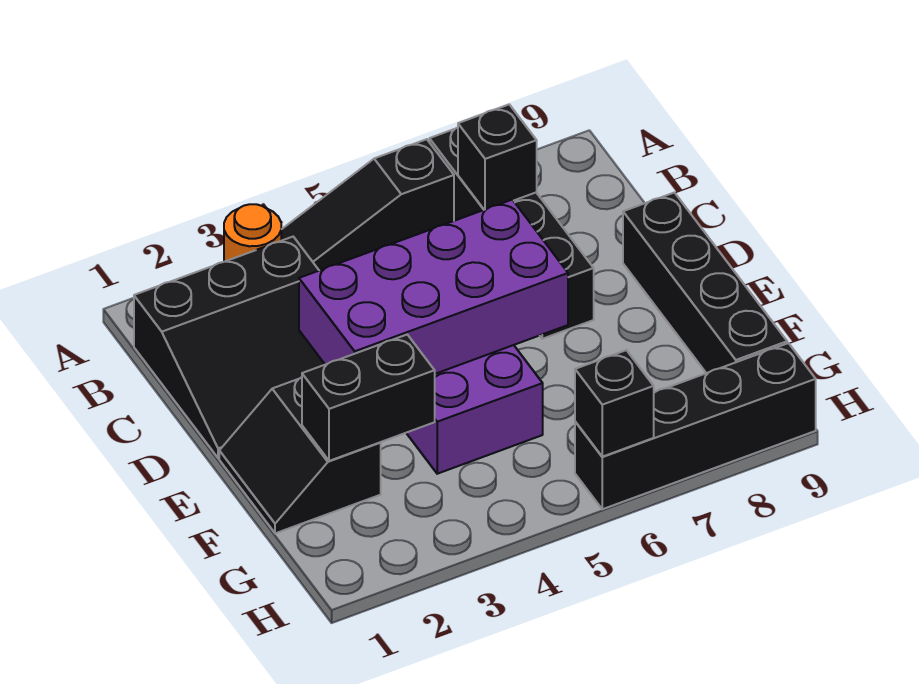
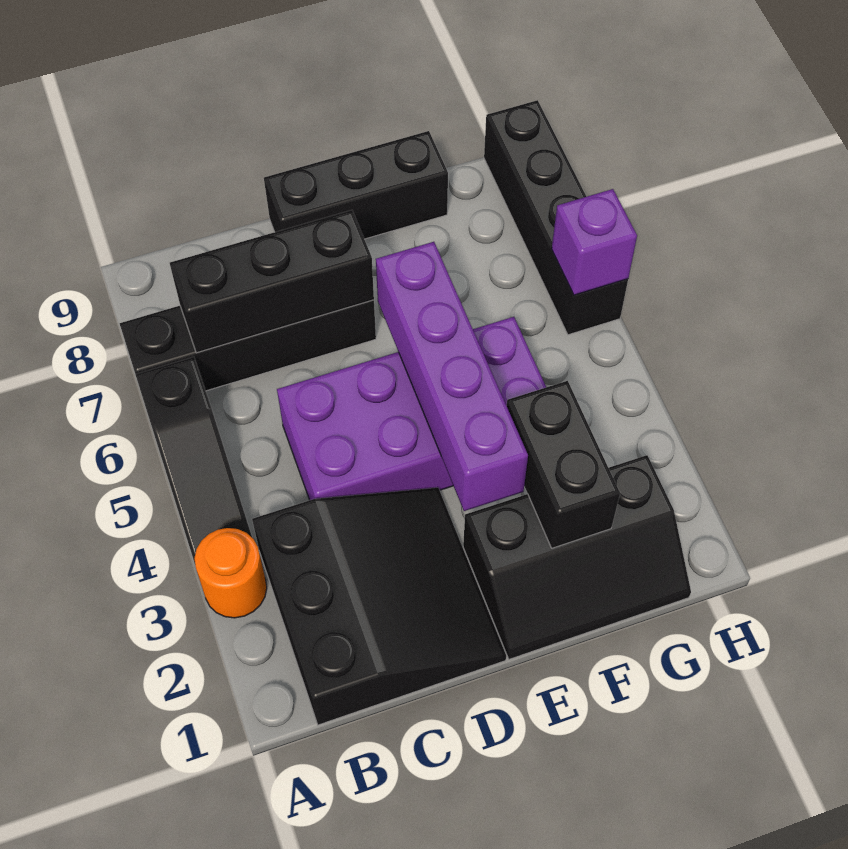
black 1x1 brick [458,105,537,210] -> black 1x3 brick [170,210,374,353]
purple 2x4 brick [299,200,568,374] -> purple 1x4 brick [376,242,528,511]
black 1x4 brick [623,193,787,373] -> black 1x3 brick [264,131,448,239]
black 2x2 slope [219,377,381,533] -> black 2x3 slope [463,455,691,659]
black 1x1 brick [575,350,654,457] -> purple 1x1 brick [552,189,637,295]

